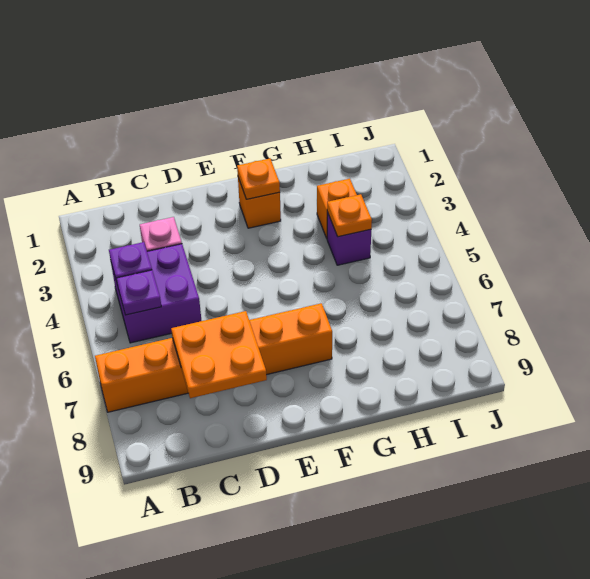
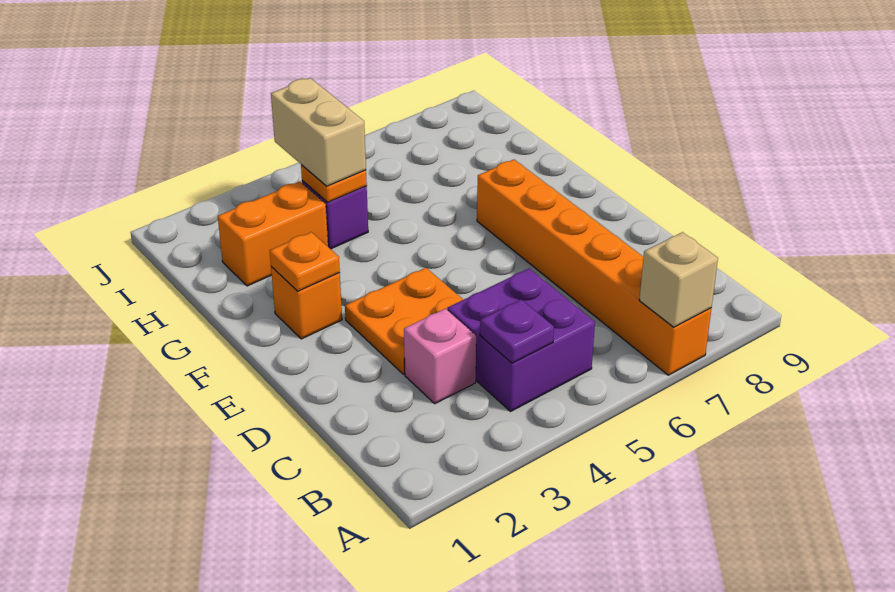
none -> tan 1x1 brick [639,232,718,327]
purple 1x1 plate [116,270,161,315] -> none
orange 2x2 plate [171,311,267,398] -> orange 2x2 plate moved to [345,268,463,374]
orange 1x1 brick [317,179,357,238] -> orange 1x2 brick [218,182,328,286]
none -> tan 1x2 brick [271,78,366,186]

